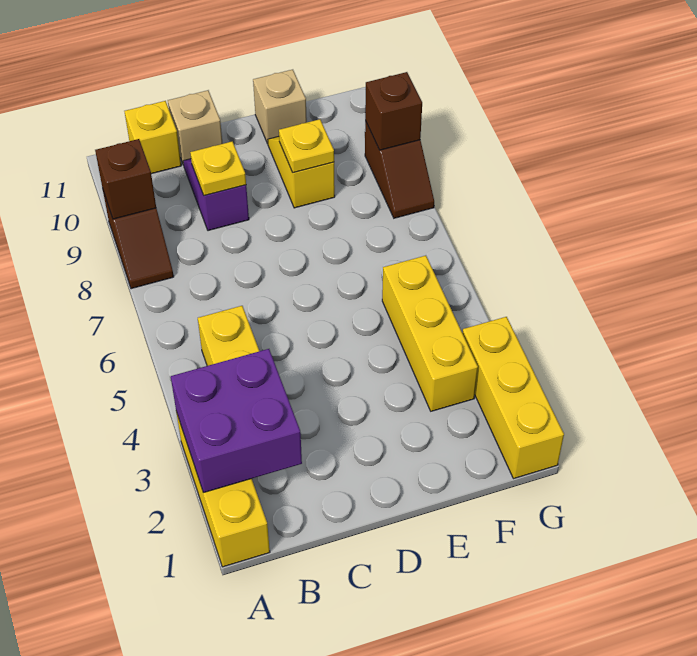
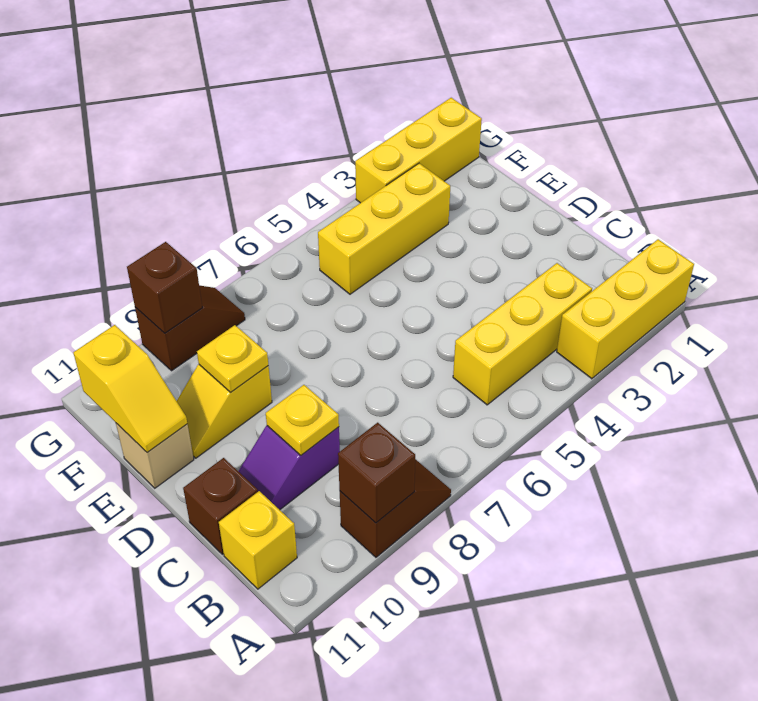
purple 2x2 brick [171,349,302,493] -> none
tan 1x1 brick [168,90,223,165] -> brown 1x1 brick [183,458,258,554]
none -> yellow 1x2 slope [73,325,187,452]

